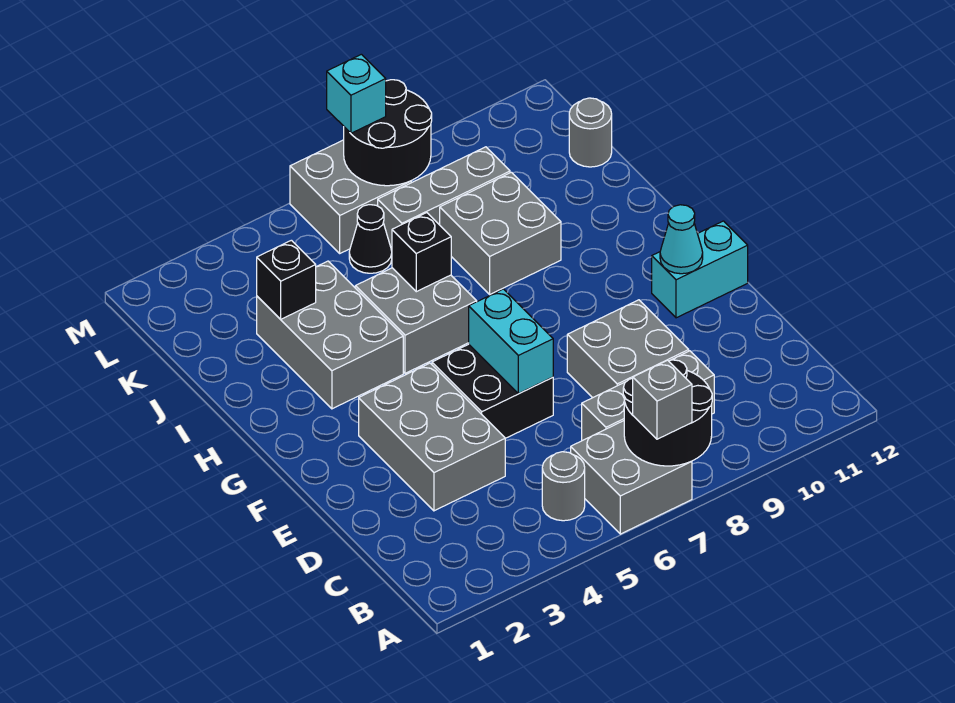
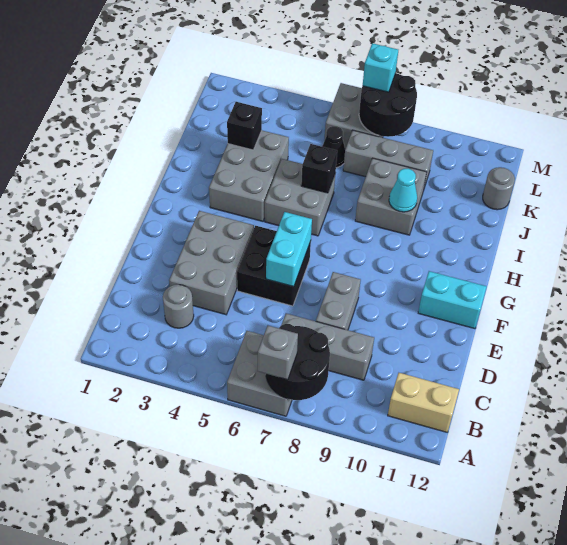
grey 1x1 round brick [542,452,585,521] -> grey 1x1 round brick moved to [163,285,194,328]
none -> tan 1x2 brick [388,373,459,432]
grey 2x2 brick [567,300,689,398] -> grey 1x2 brick [316,272,361,330]
cyan 1x1 cone [660,205,703,274] -> cyan 1x1 cone moved to [389,169,417,212]

